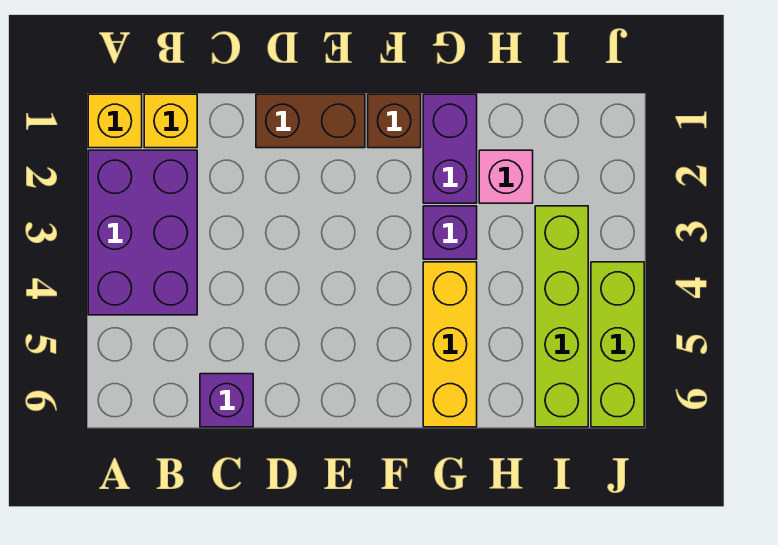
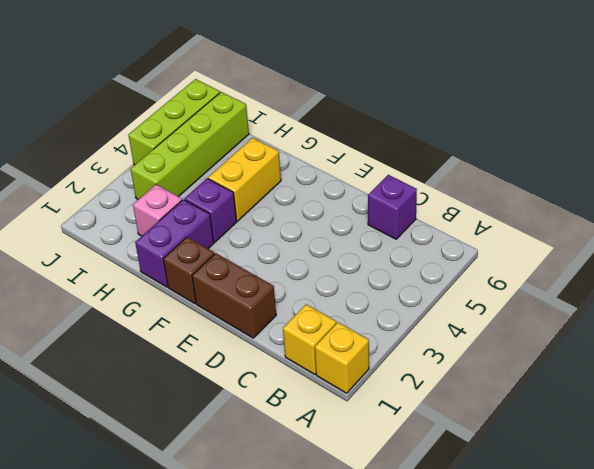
purple 2x3 brick [88,150,197,315] -> none
yellow 1x3 brick [423,262,477,427] -> yellow 1x2 brick [208,138,281,221]

